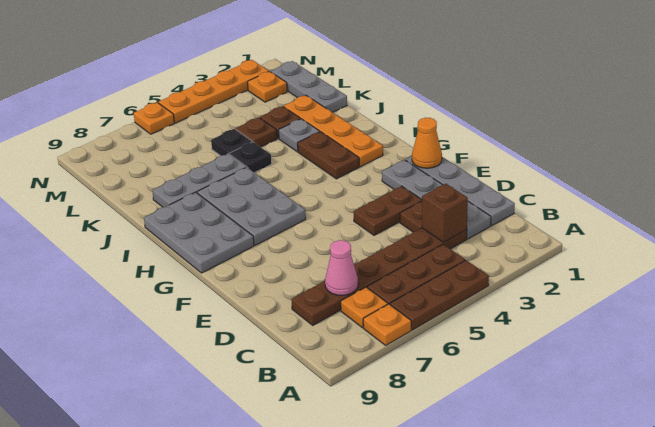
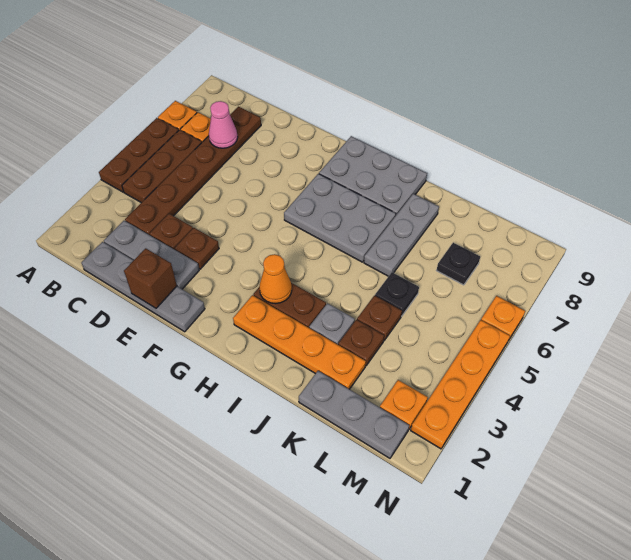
grey 1x4 plate [382,160,491,239] -> grey 1x3 plate [104,221,199,289]
brown 1x1 brick [422,184,468,242] -> brown 1x1 brick moved to [124,248,177,308]
brown 1x2 plate [354,186,422,235] -> brown 1x1 plate [175,228,219,269]
orange 1x1 cone [412,118,442,168] -> orange 1x1 cone moved to [259,254,292,304]
black 1x1 plate [229,142,272,173] -> black 1x1 plate moved to [436,243,480,285]

